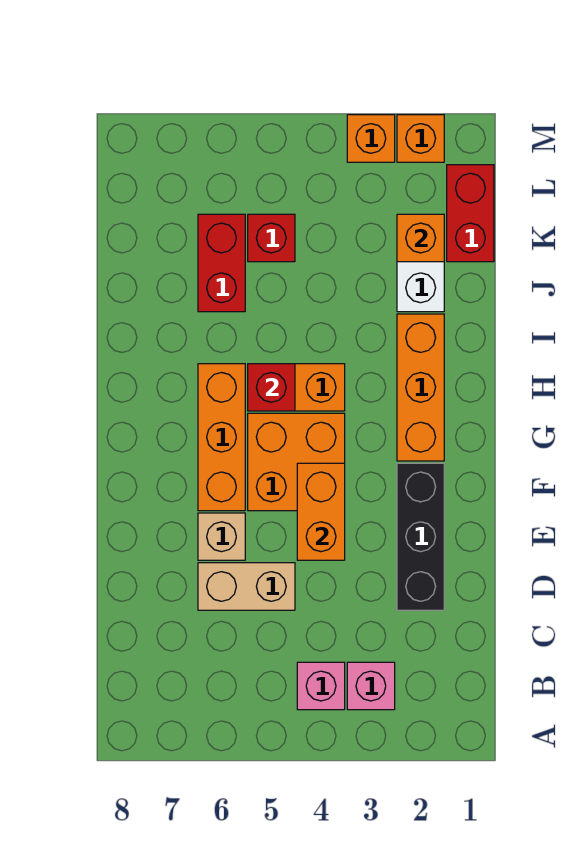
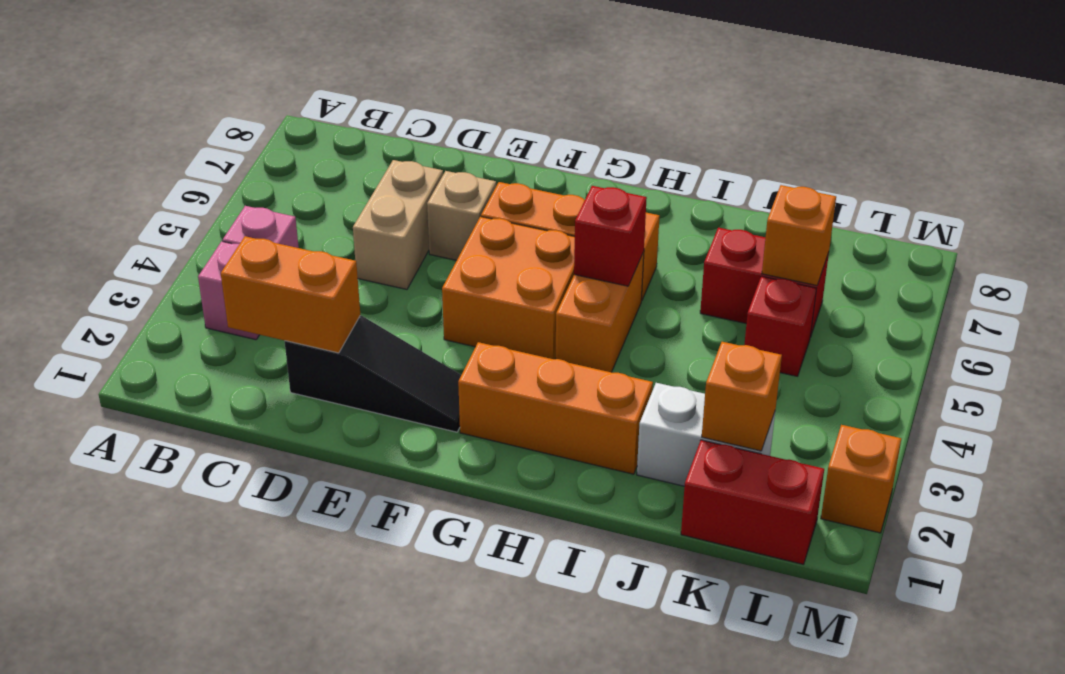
black 1x3 brick [397,463,444,610] -> black 1x3 slope [285,315,461,432]
orange 1x2 brick [297,463,345,560] -> orange 1x2 brick moved to [221,236,360,353]
orange 1x1 brick [347,115,395,162] -> orange 1x1 brick moved to [762,185,836,285]

